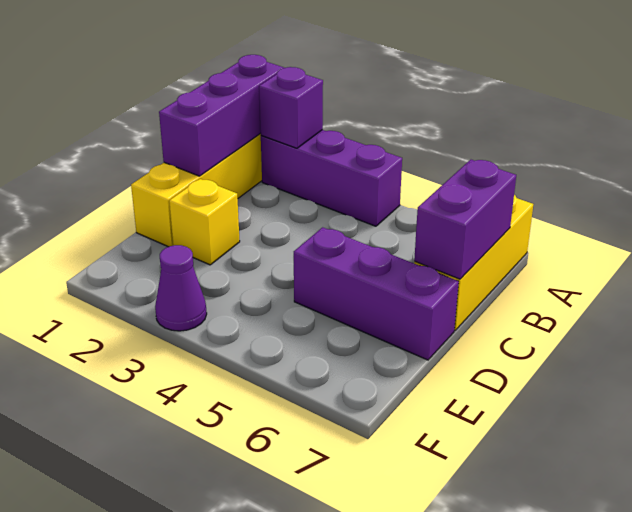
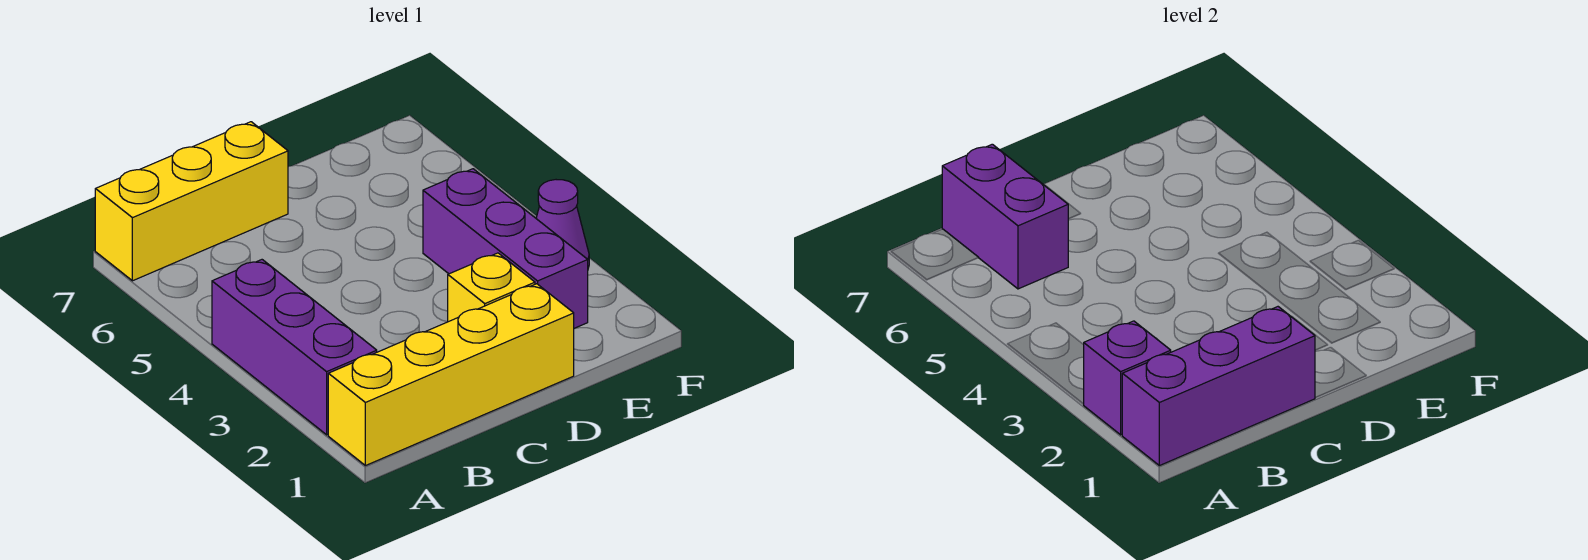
purple 1x2 brick [414,160,516,279] -> purple 1x2 brick turned to [942,144,1068,289]
purple 1x3 brick [294,227,459,360] -> purple 1x3 brick moved to [423,169,588,328]

